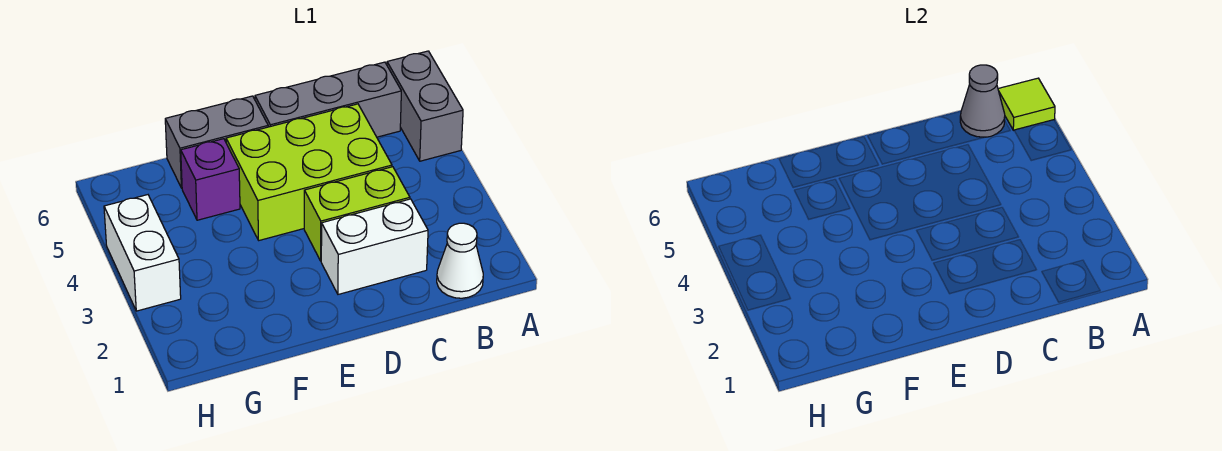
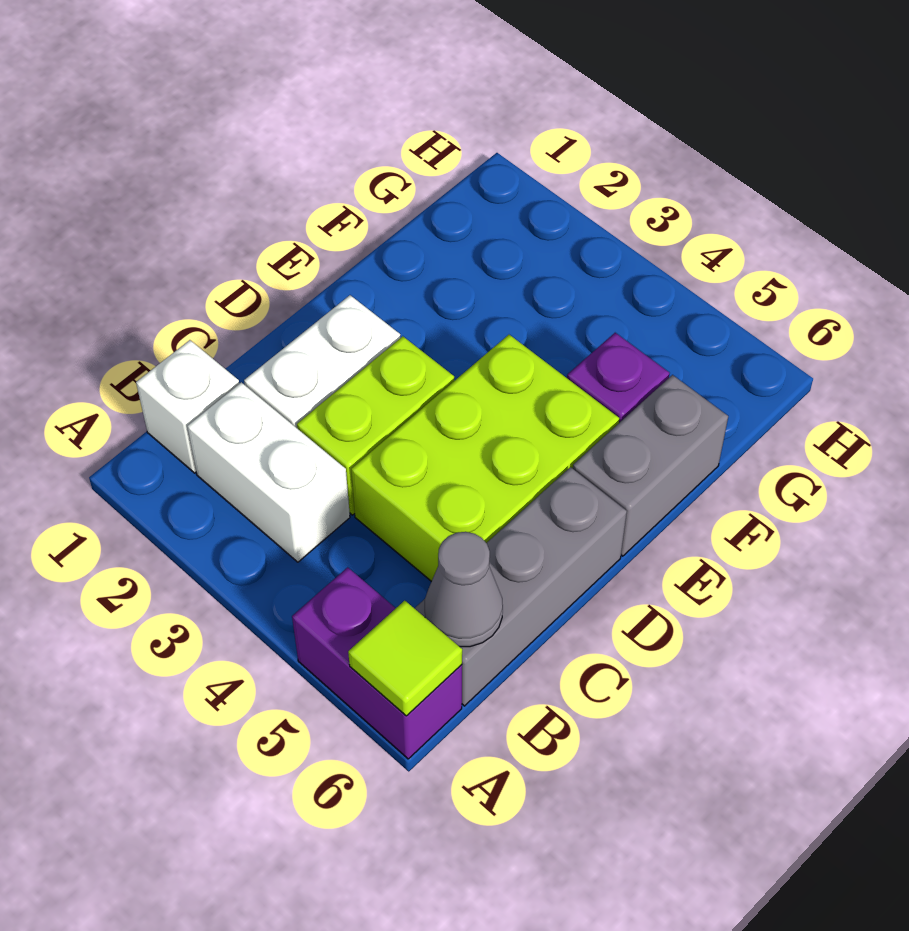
grey 1x2 brick [387,51,463,161] -> purple 1x2 brick [292,567,462,759]
white 1x1 cone [437,223,483,298] -> white 1x1 brick [136,340,239,473]
white 1x2 brick [104,195,181,311] -> white 1x2 brick moved to [187,382,350,562]

